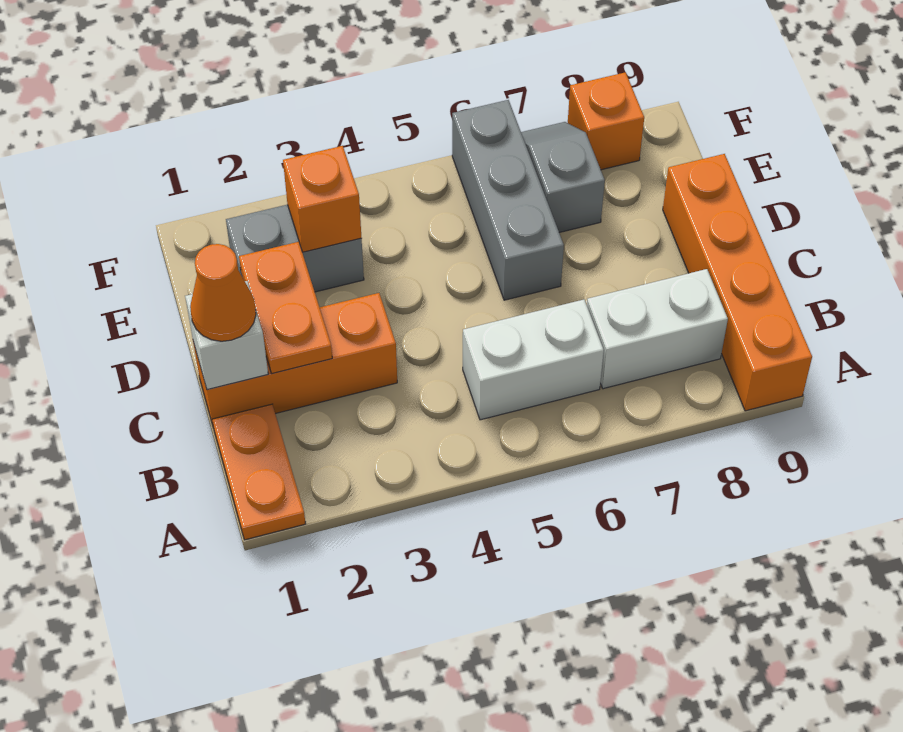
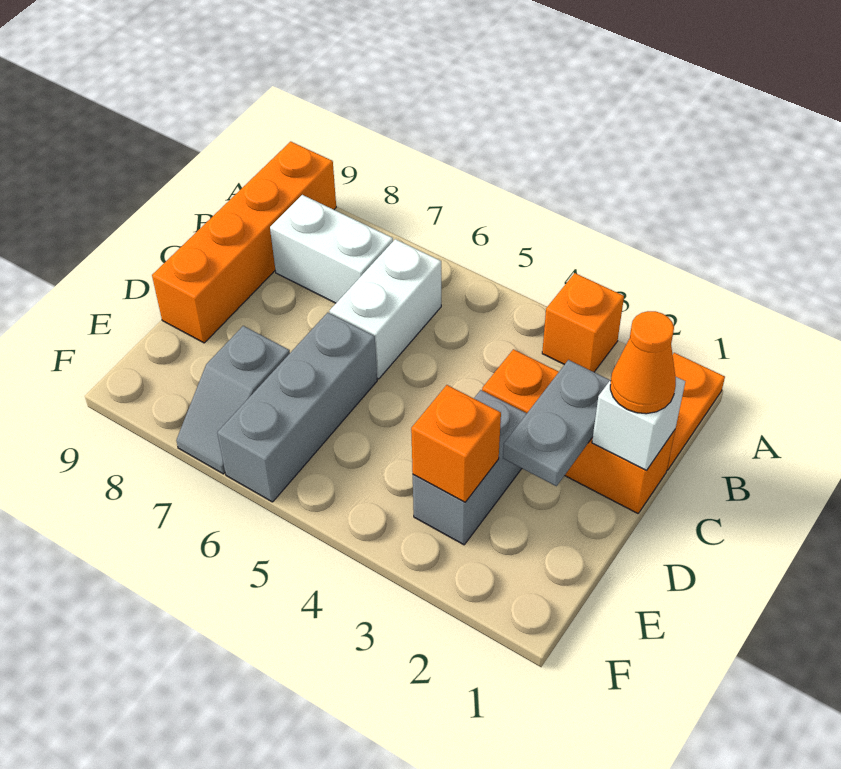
white 1x2 brick [463,300,604,420] -> white 1x2 brick turned to [330,239,441,379]
orange 1x2 plate [239,242,332,373] -> grey 1x2 plate [503,360,610,486]
grey 1x2 brick [226,205,364,292] -> grey 1x2 brick turned to [413,390,527,545]
orange 1x1 brick [568,72,644,170] -> orange 1x1 brick moved to [542,273,624,372]

